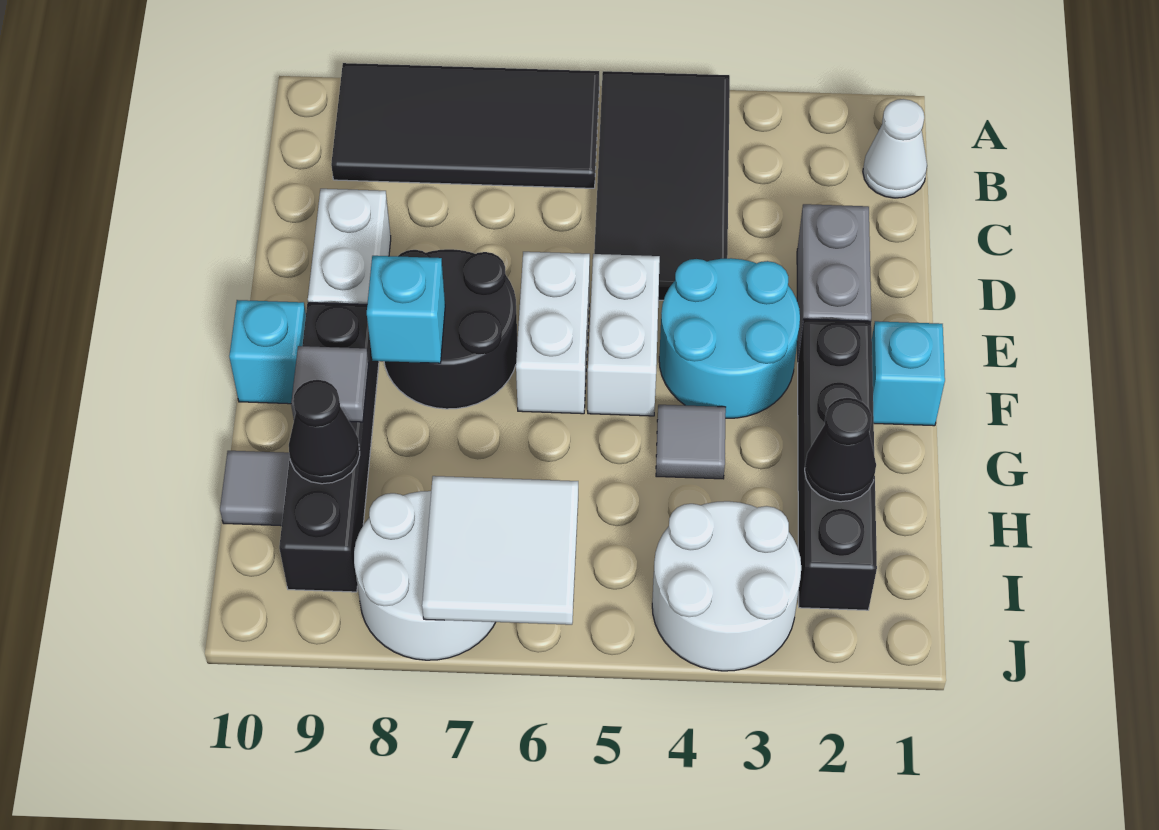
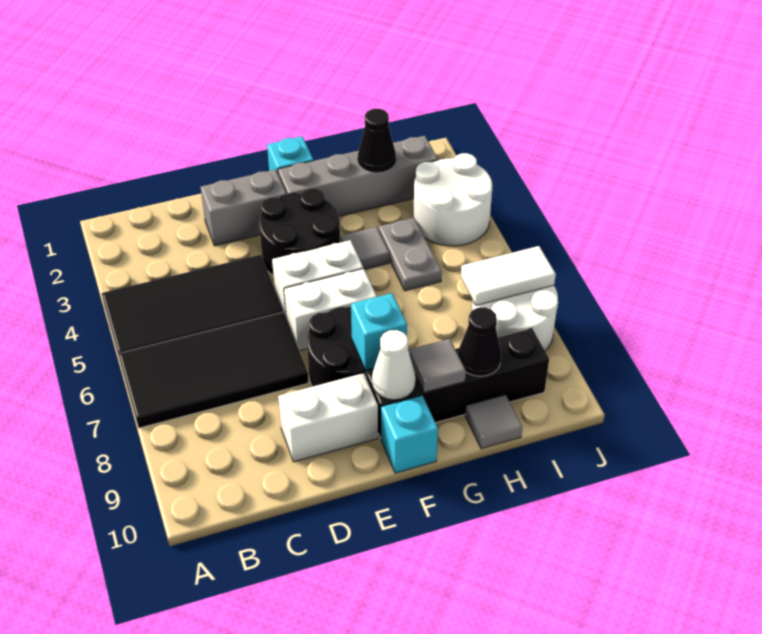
black 2x4 tile [331,63,599,188] -> black 2x4 tile turned to [118,312,308,428]
white 1x1 cone [863,99,927,198] -> white 1x1 cone moved to [372,330,416,400]
cyan 2x2 round brick [659,258,800,418] -> black 2x2 round brick [259,188,340,276]
black 1x4 brick [798,319,877,610] -> grey 1x4 brick [278,136,438,216]
none -> grey 1x2 plate [379,218,442,291]
white 2x2 tile [422,476,578,625] -> white 1x2 tile [461,246,556,305]

